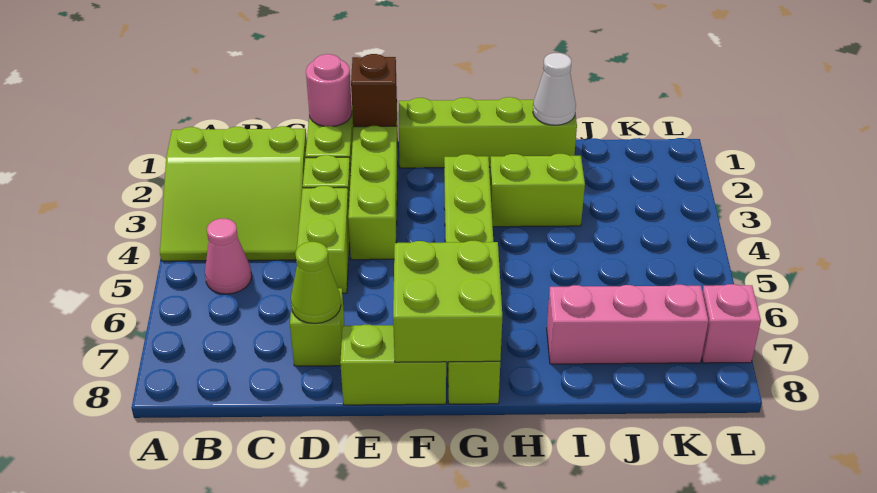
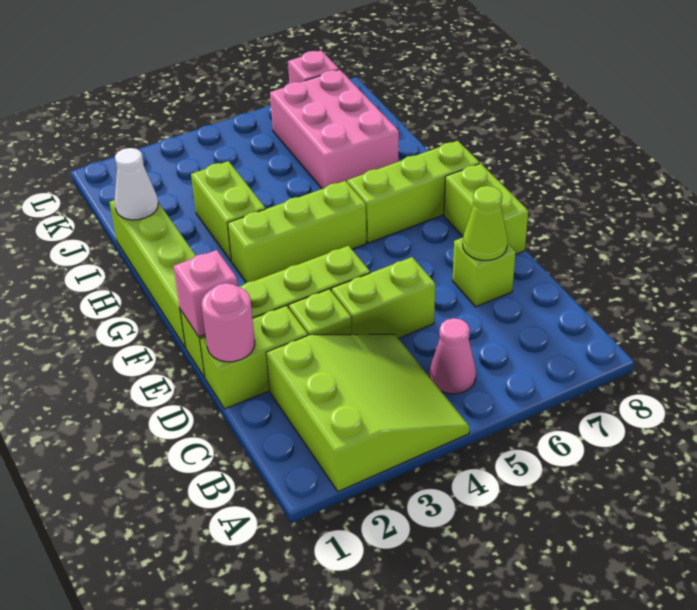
brown 1x1 brick [351,54,397,127] -> pink 1x1 brick [174,250,238,337]
lime 2x2 brick [393,241,502,362] -> none
pink 1x3 brick [547,285,708,364] -> pink 2x3 brick [270,70,399,189]

